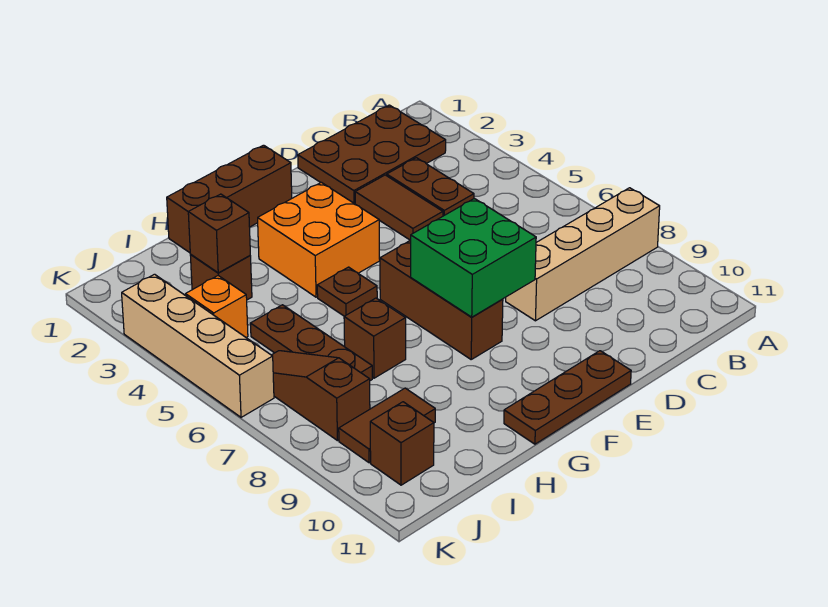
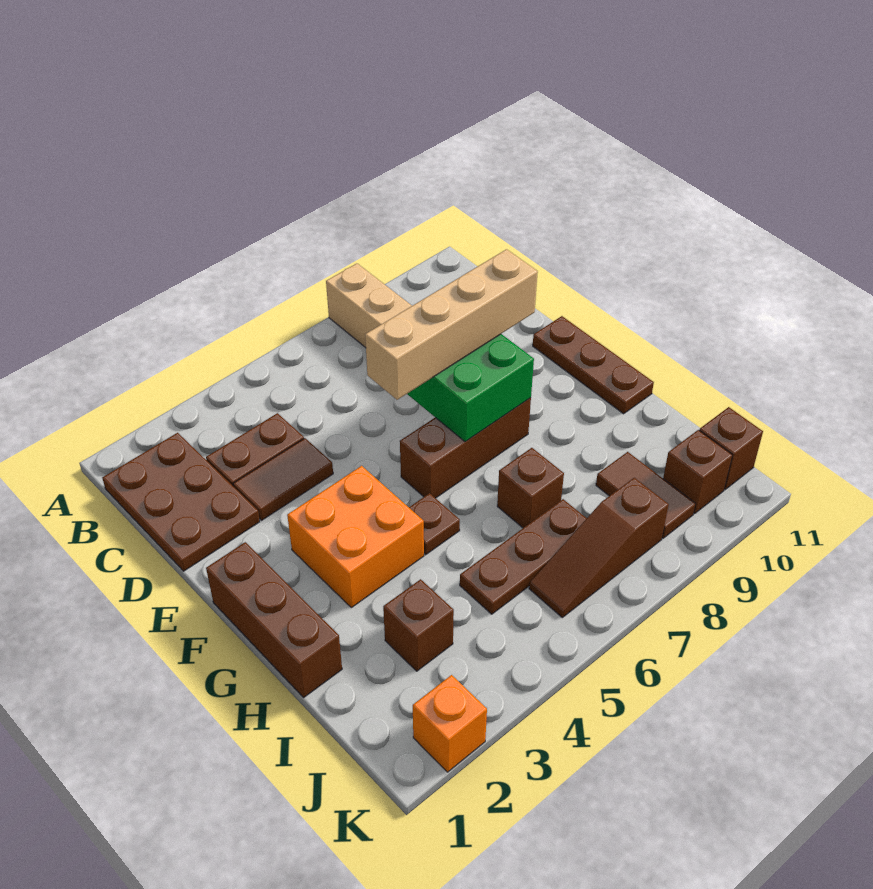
brown 1x1 brick [188,194,250,273] -> brown 1x1 brick moved to [699,407,763,489]
orange 1x1 brick [186,276,248,337] -> orange 1x1 brick moved to [413,675,487,772]
tan 1x4 brick [122,274,274,417] -> tan 1x4 brick moved to [365,249,538,400]

